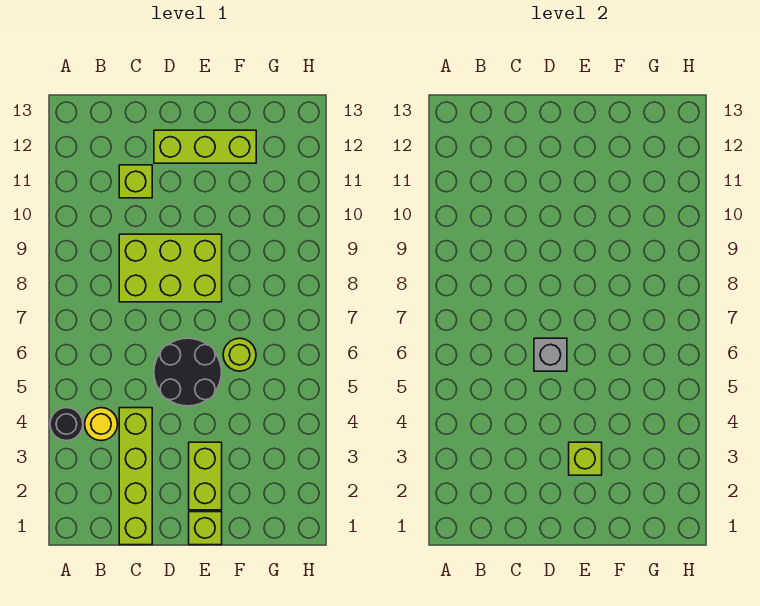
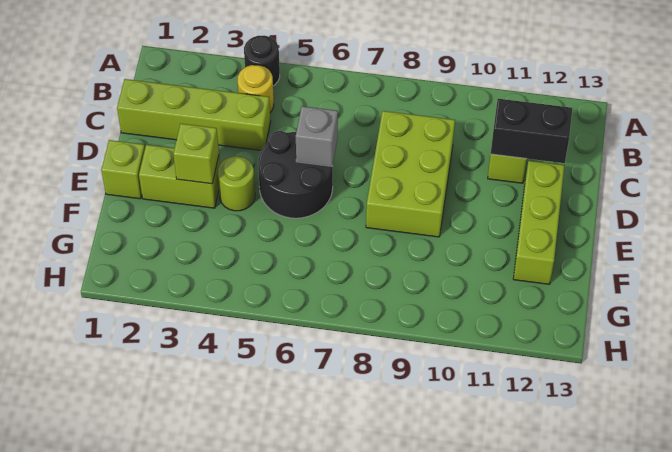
none -> black 1x2 brick [491,99,572,163]
lime 1x1 round brick [223,338,256,371] -> lime 1x1 round brick moved to [217,156,255,211]

